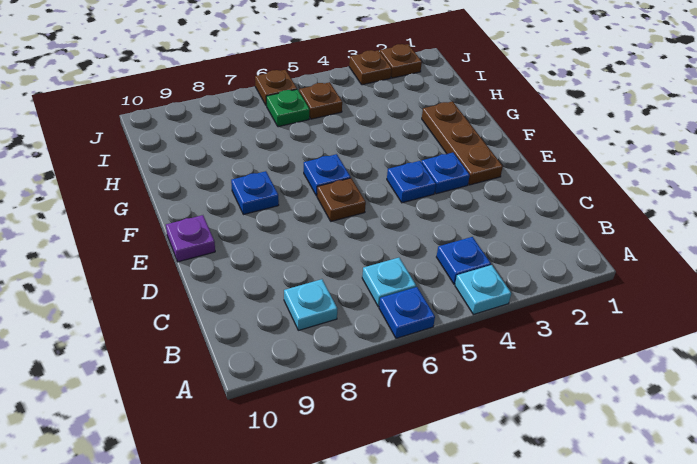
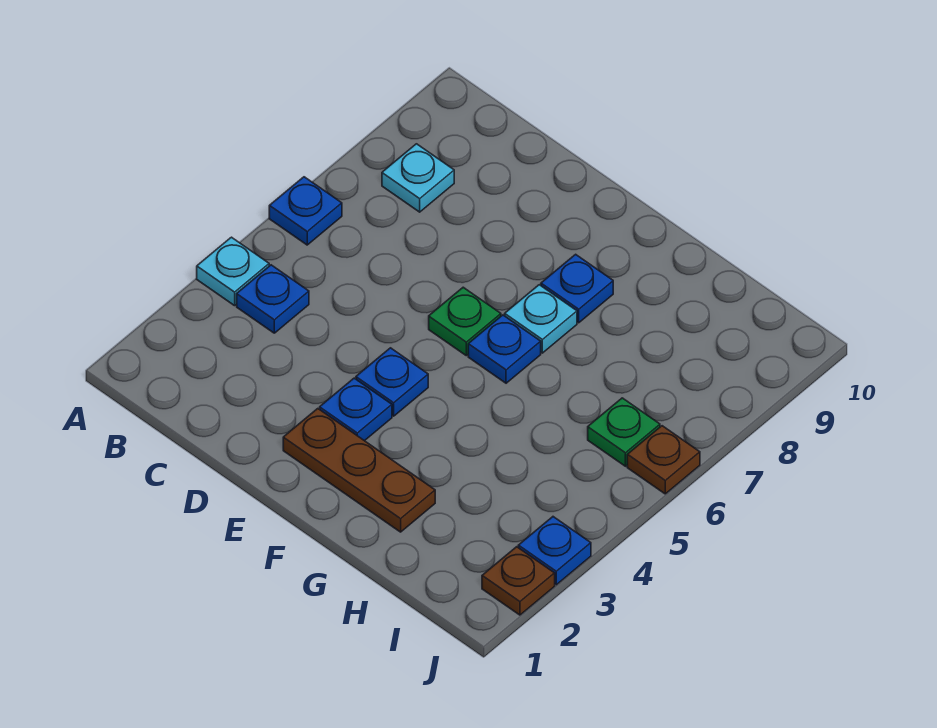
cyan 1x1 plate [362,258,416,307] -> cyan 1x1 plate moved to [505,285,577,353]
brown 1x1 plate [317,178,366,221] -> green 1x1 plate [429,287,501,356]
purple 1x1 plate [166,215,215,262] -> none
brown 1x1 plate [299,82,342,119] -> none
brown 1x1 plate [349,50,392,85] -> blue 1x1 plate [518,517,591,585]

